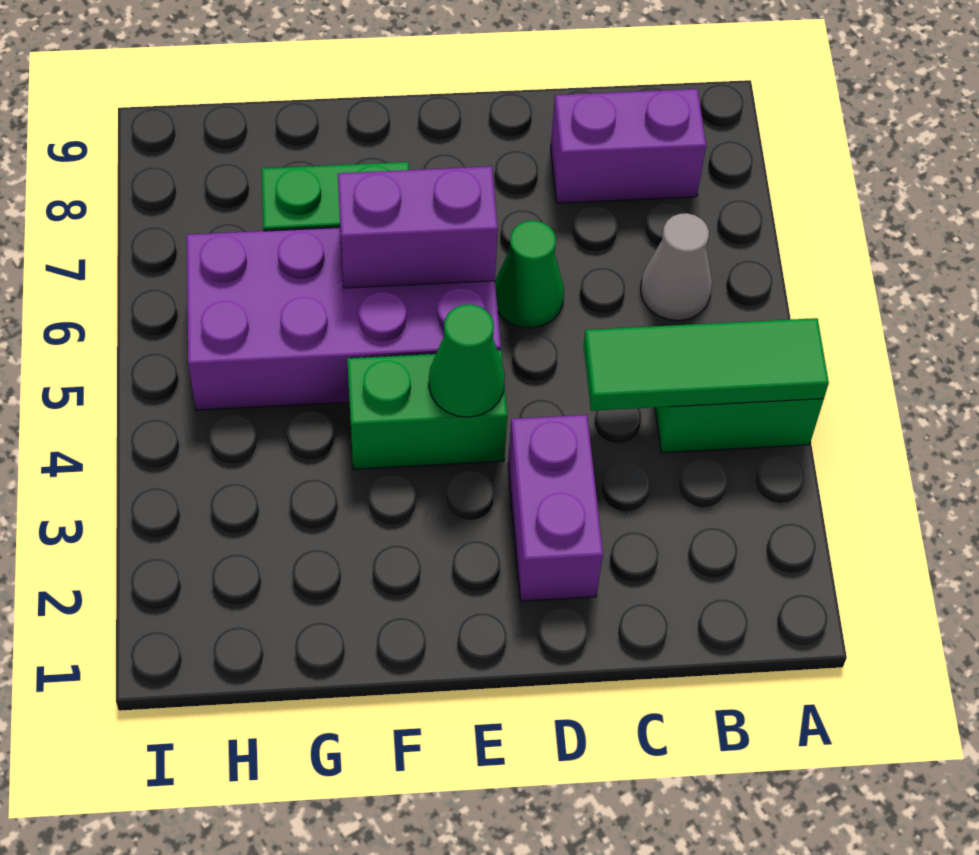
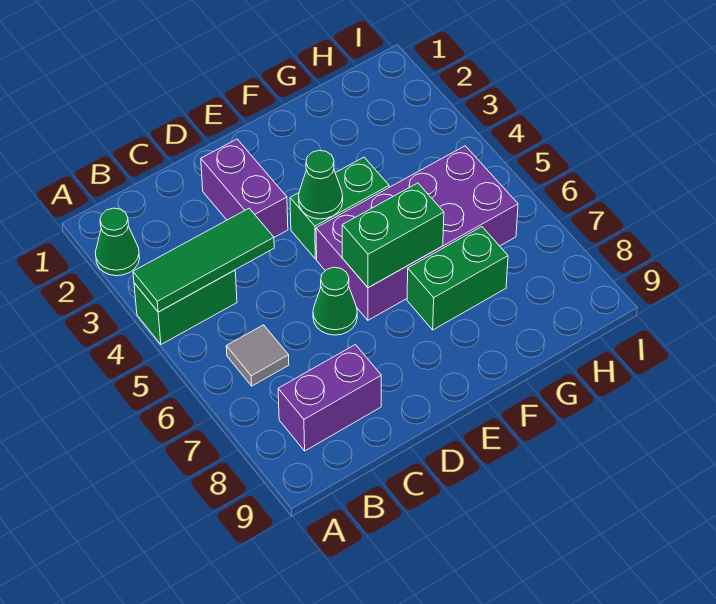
none -> green 1x1 cone [95,208,140,276]
grey 1x1 cone [641,213,712,321] -> grey 1x1 tile [226,325,289,386]
purple 1x2 brick [338,166,498,288] -> green 1x2 brick [342,183,444,288]

